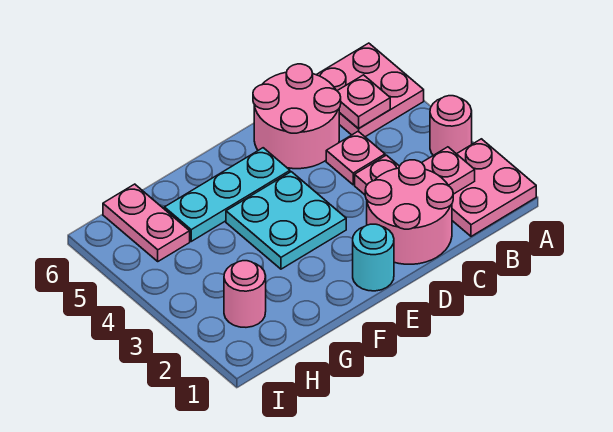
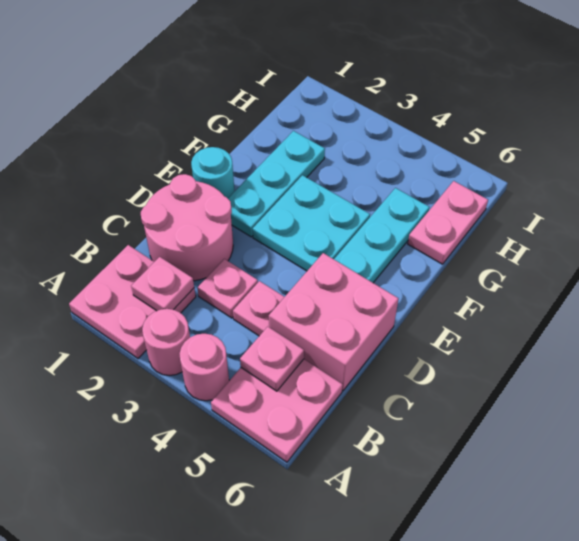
pink 2x2 round brick [253,64,341,169] -> pink 2x2 brick [269,253,399,390]
none -> cyan 1x3 plate [228,131,325,237]
pink 1x1 round brick [224,261,266,327] -> pink 1x1 round brick moved to [179,334,229,401]
pink 1x2 plate [103,184,190,261] -> pink 1x2 plate turned to [408,181,488,264]

